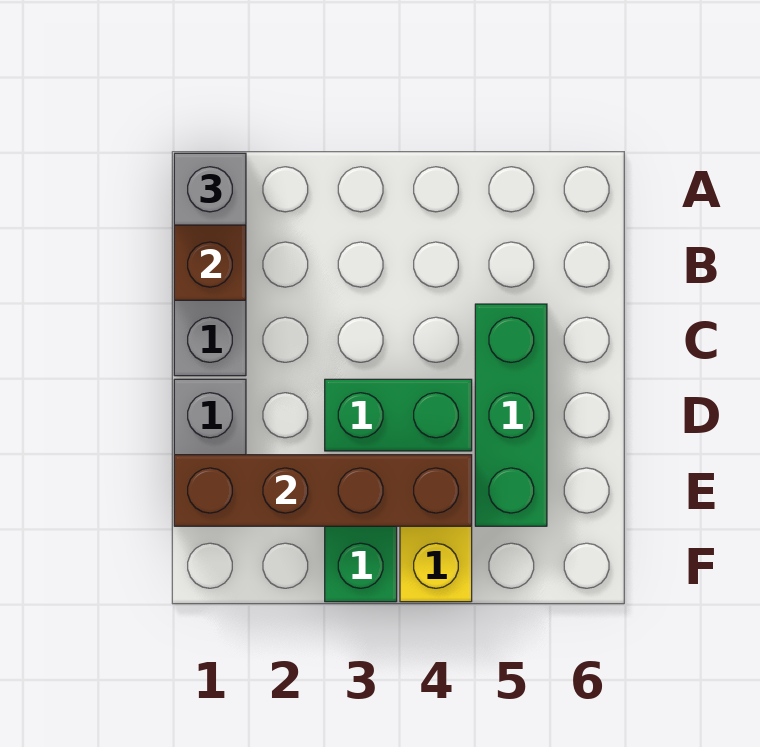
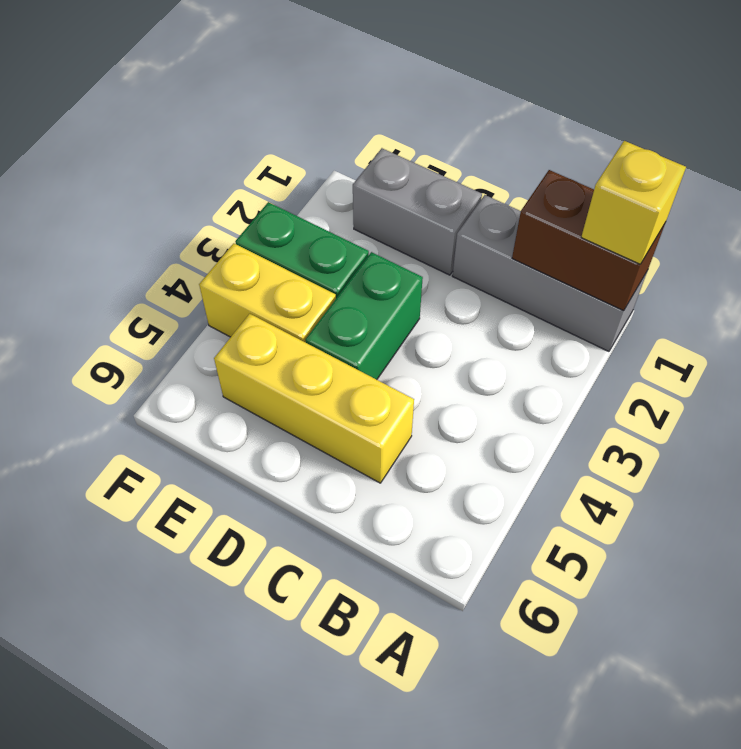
grey 1x1 brick [174,153,246,225] -> yellow 1x1 brick [581,141,686,264]
green 1x3 brick [475,304,547,526] -> yellow 1x3 brick [214,314,414,483]
brown 1x4 brick [174,455,472,526] -> none

